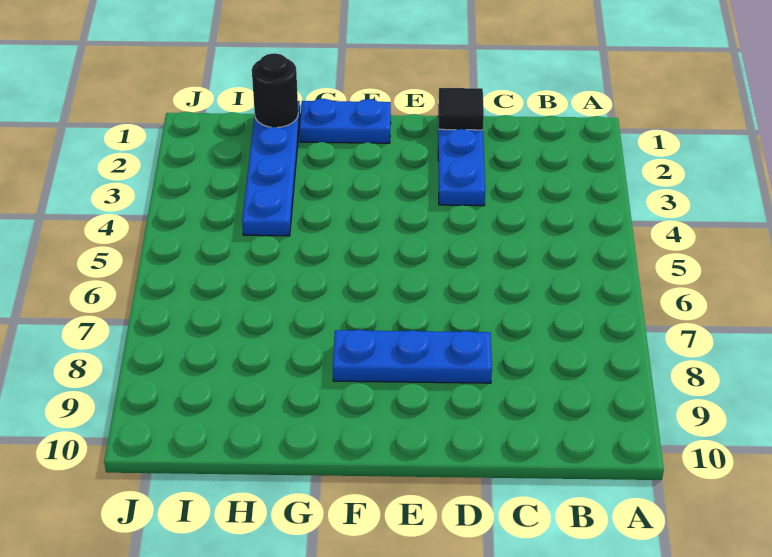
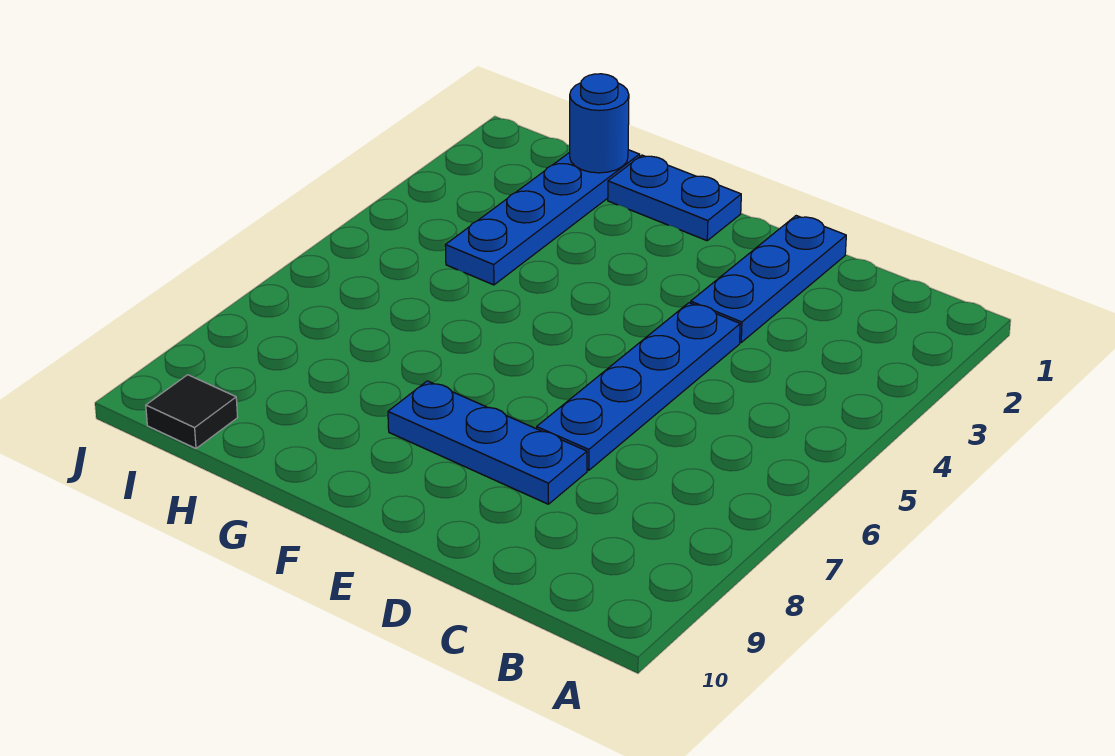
black 1x1 tile [439,88,484,130] -> black 1x1 tile moved to [146,375,238,448]
none -> blue 1x4 plate [537,303,740,470]
black 1x1 round brick [252,53,298,127] -> blue 1x1 round brick [570,74,629,173]

